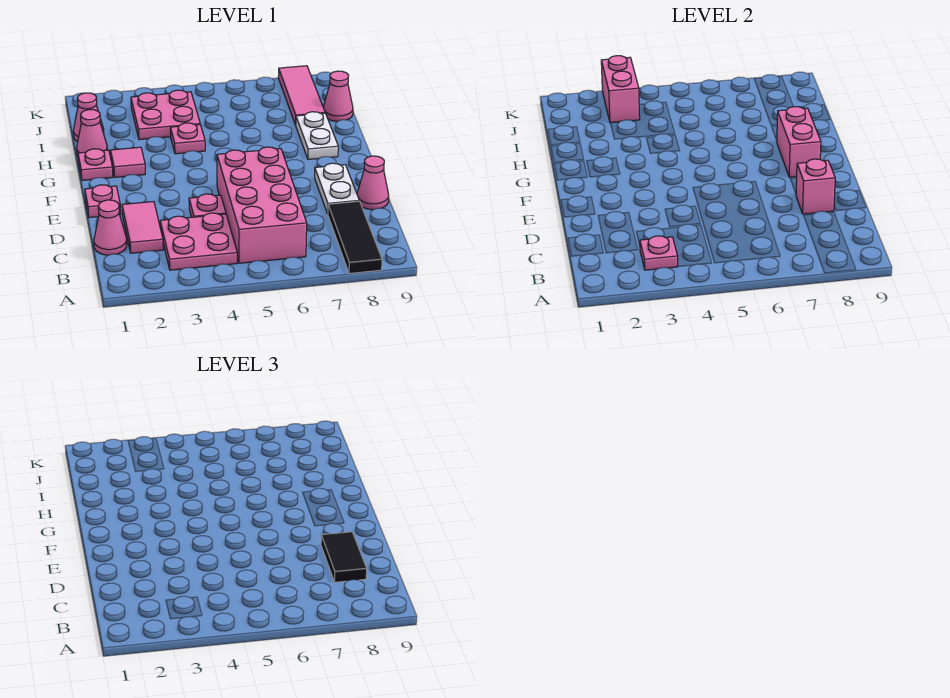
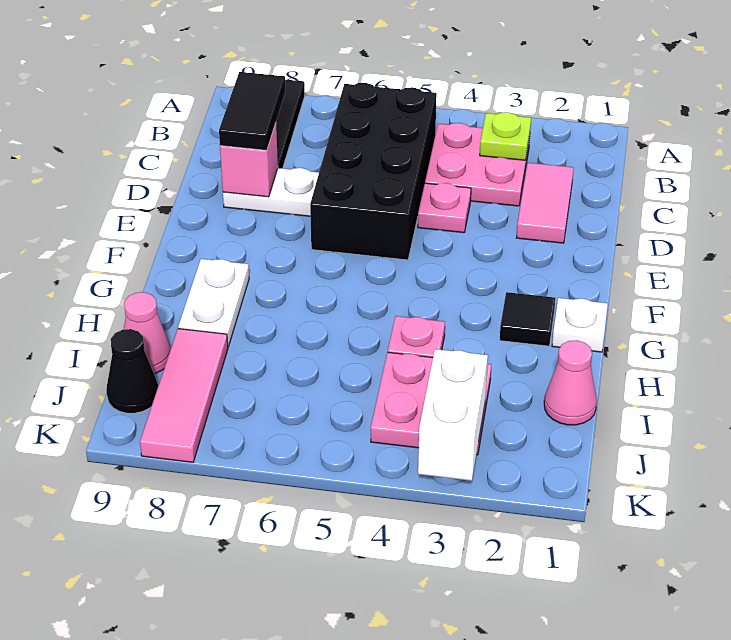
pink 1x1 plate [640,236,678,270] -> lime 1x1 plate [480,112,531,160]
pink 2x4 brick [217,147,307,263] -> black 2x4 brick [310,83,437,260]
pink 1x1 cone [94,200,127,255] -> none
white 1x2 plate [315,163,359,214] -> white 1x2 plate turned to [223,168,319,216]
pink 1x1 cone [357,156,389,210] -> none
pink 1x1 plate [85,185,121,217] -> none
pink 1x2 brick [777,107,821,177] -> none
pink 1x1 plate [78,149,113,180] -> white 1x1 plate [552,298,608,352]
pink 1x1 tile [110,147,145,177] -> black 1x1 tile [500,292,555,346]
pink 1x1 cone [77,110,107,156] -> none
pink 1x2 brick [601,56,640,123] -> white 1x2 brick [418,349,488,481]
none -> black 1x1 cone [106,329,158,413]

